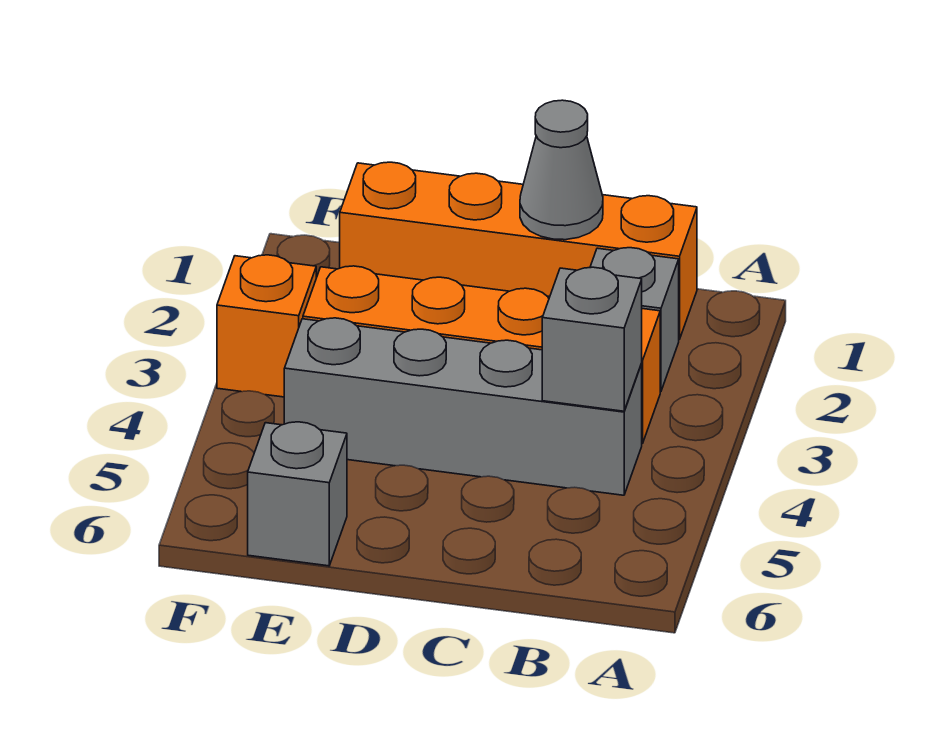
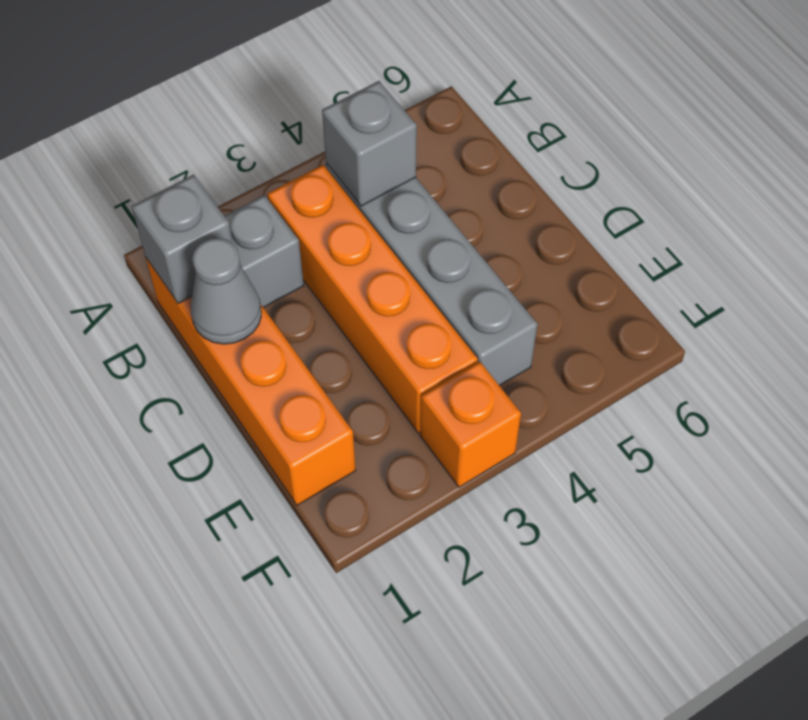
grey 1x1 brick [248,422,347,566] -> grey 1x1 brick moved to [132,175,232,304]

